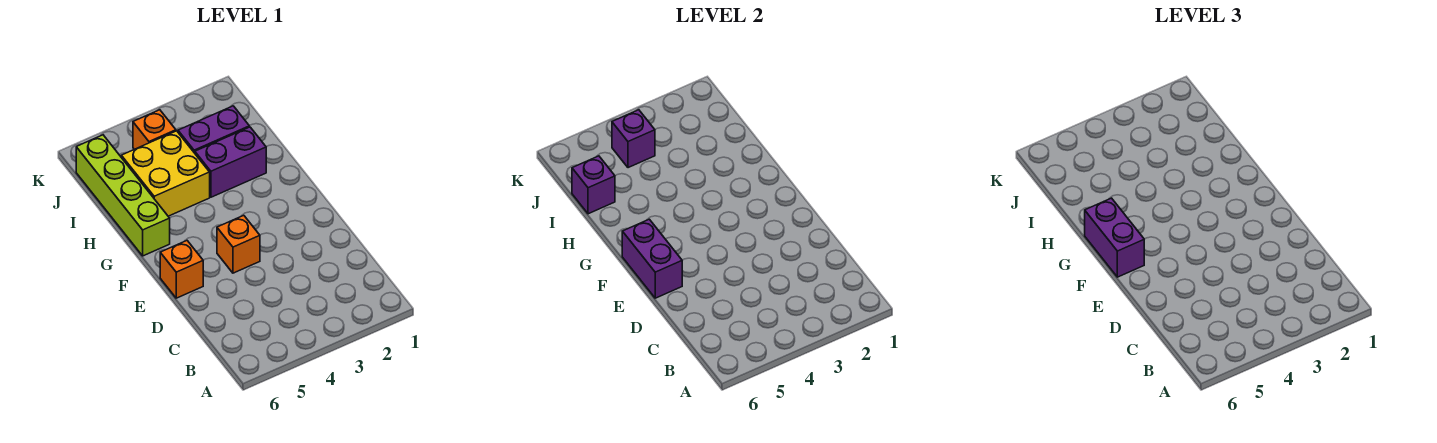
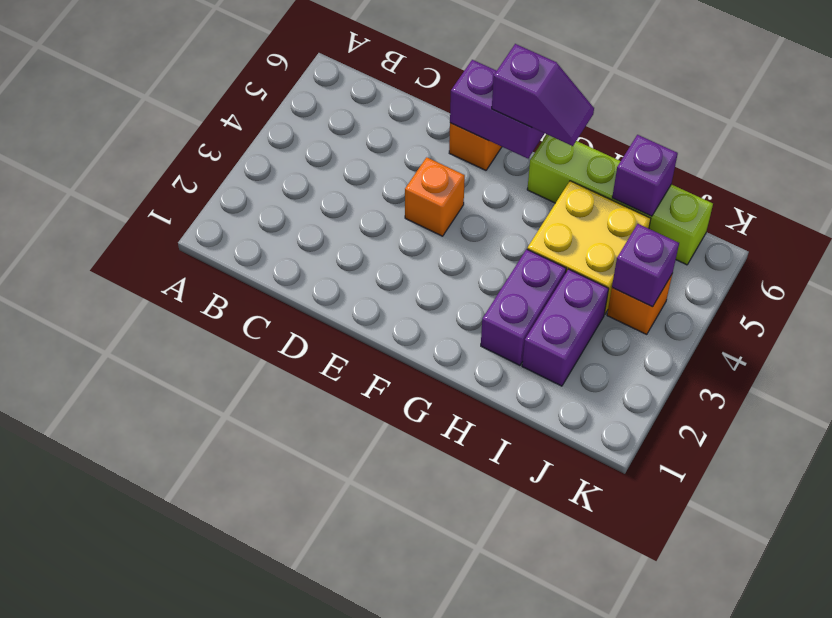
purple 1x2 brick [1085,198,1144,277] -> purple 1x2 slope [492,44,594,146]

